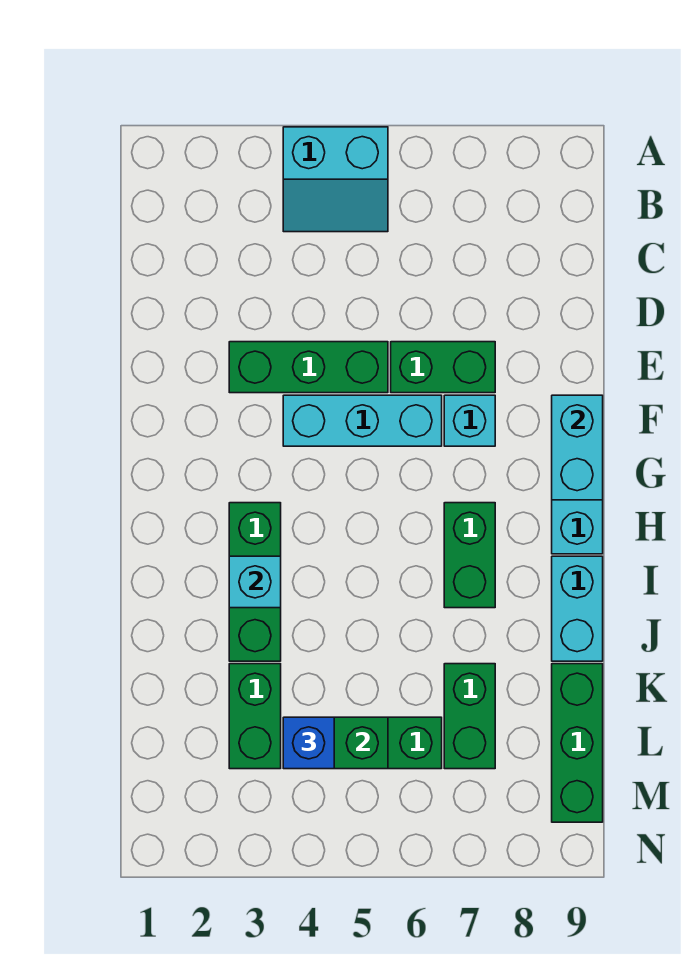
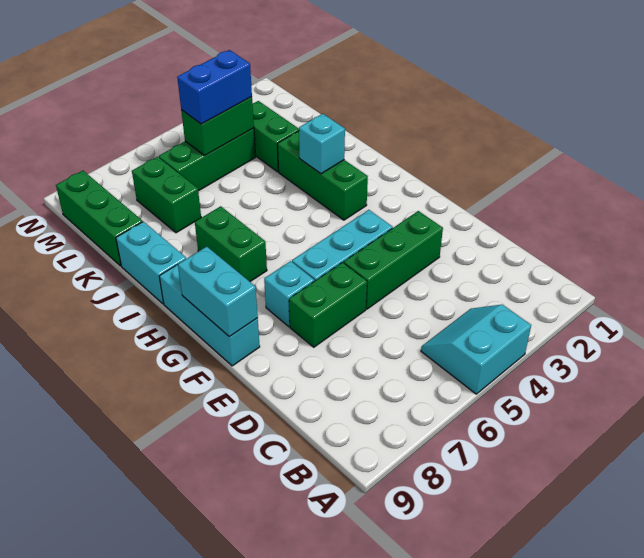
blue 1x1 brick [283,717,334,769] -> blue 1x2 brick [177,50,252,124]

